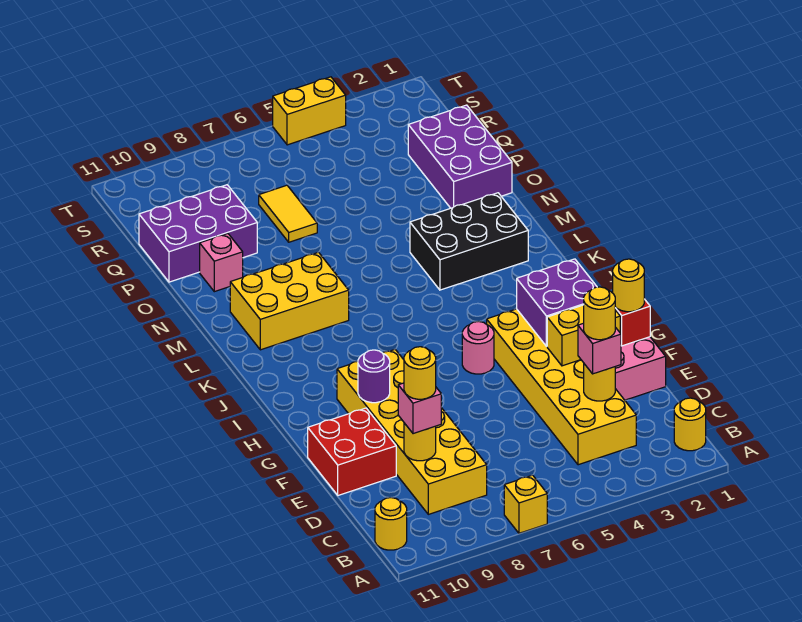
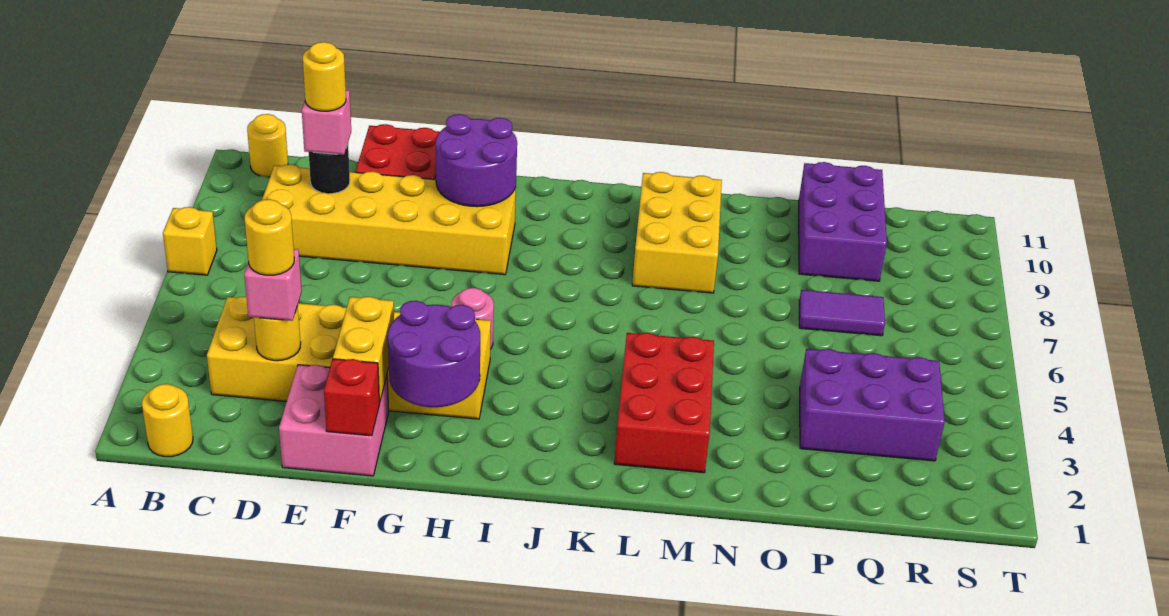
yellow 1x1 round brick [404,423,436,461] -> black 1x1 round brick [309,144,350,194]
yellow 1x1 round brick [613,259,644,312] -> none
purple 2x2 brick [517,259,597,346] -> purple 2x2 round brick [388,301,480,407]
purple 1x1 round brick [358,350,390,403] -> purple 2x2 round brick [436,114,517,207]
black 2x3 brick [410,193,528,290] -> red 2x3 brick [614,333,714,473]
purple 2x3 brick [408,105,512,208] -> purple 2x3 brick moved to [800,349,945,461]
pink 1x1 brick [200,234,243,292] -> none
yellow 1x2 tile [259,185,317,242] -> purple 1x2 tile [799,290,885,336]
yellow 1x2 brick [273,77,346,145] -> none

